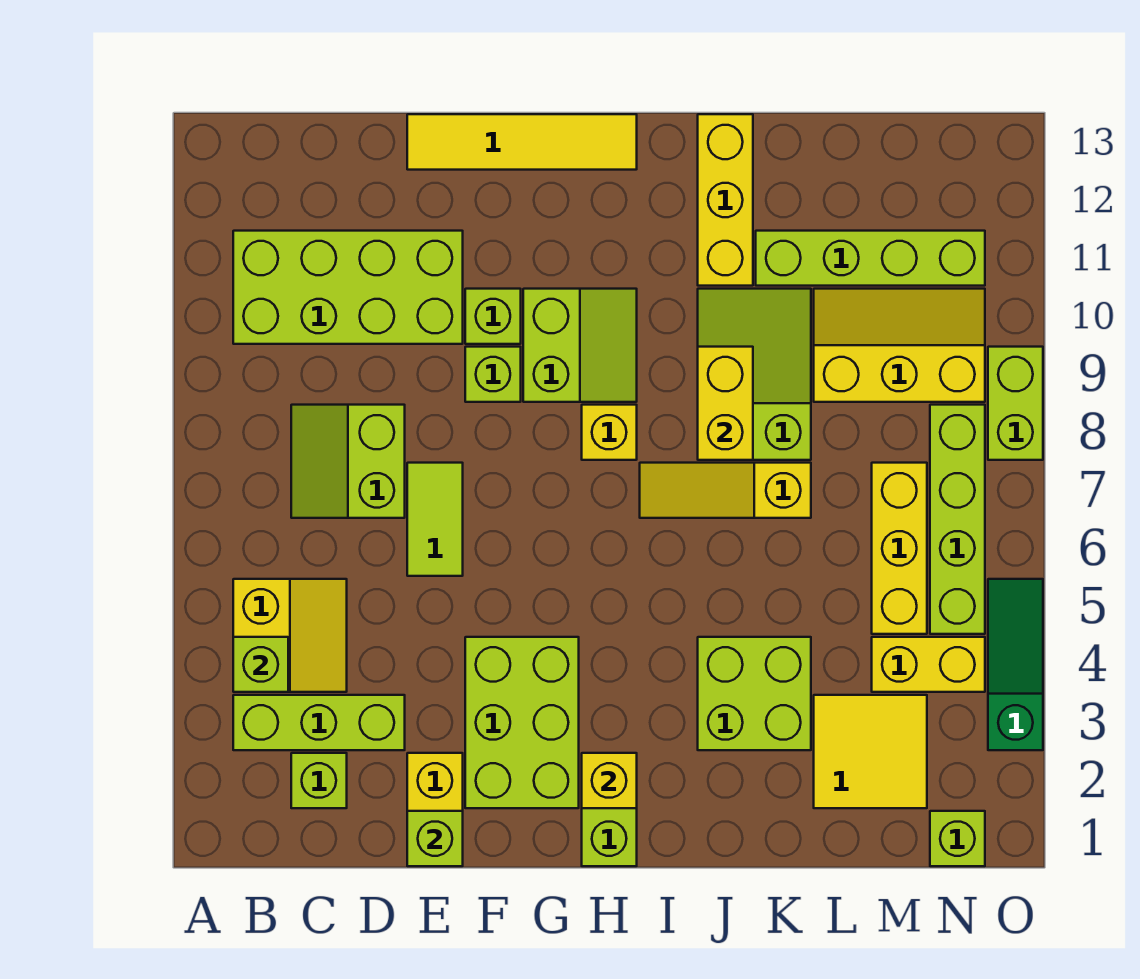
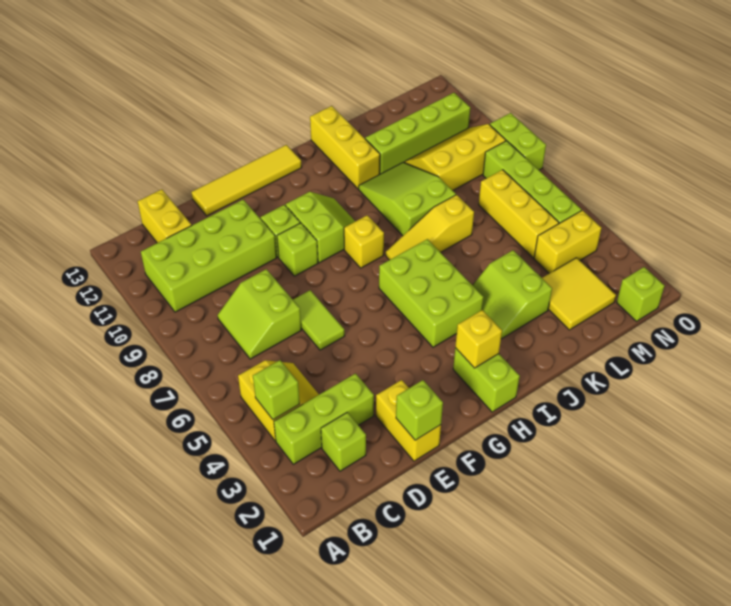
lime 2x3 brick [465,637,579,808] -> lime 2x3 brick moved to [379,239,483,347]
lime 2x2 brick [698,637,811,750] -> lime 2x2 slope [473,250,552,339]
yellow 1x2 brick [698,347,753,460] -> yellow 1x2 brick moved to [138,189,192,243]
green 1x3 slope [988,579,1043,750] -> none

